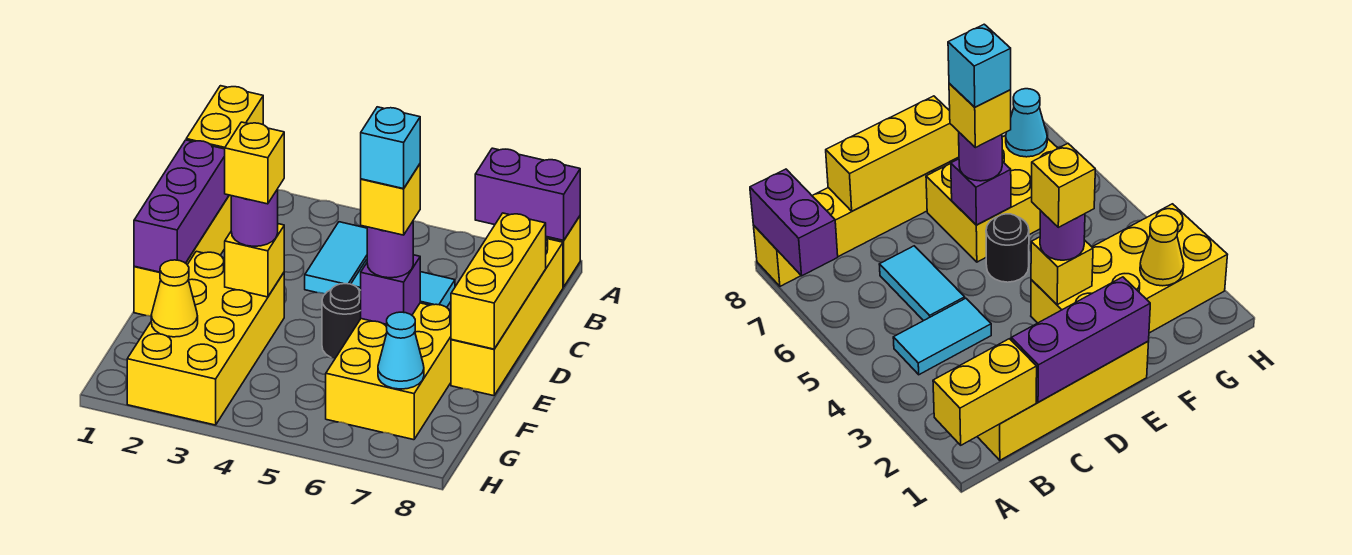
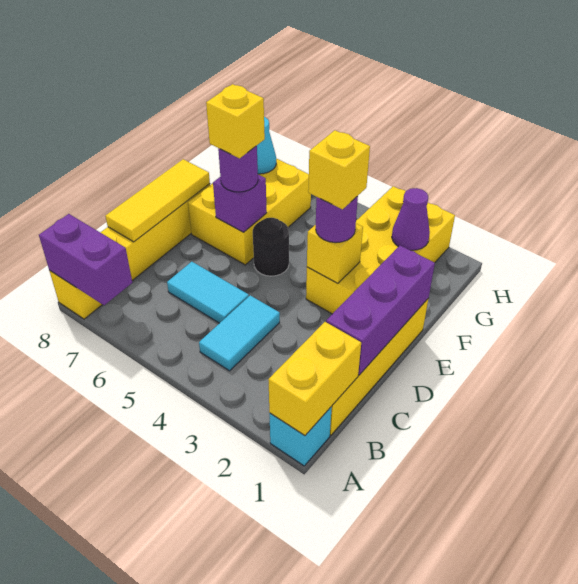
yellow 1x3 brick [451,213,546,349] -> yellow 1x3 tile [105,159,210,242]
cyan 1x1 brick [361,107,420,189] -> cyan 1x1 brick moved to [269,407,332,466]
yellow 1x1 cone [151,260,198,337] -> purple 1x1 cone [392,188,430,250]

